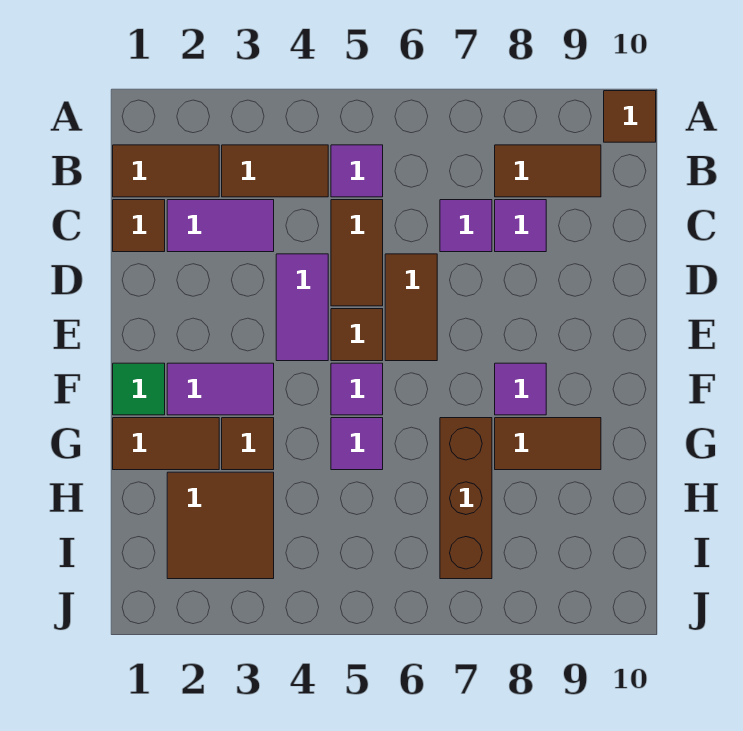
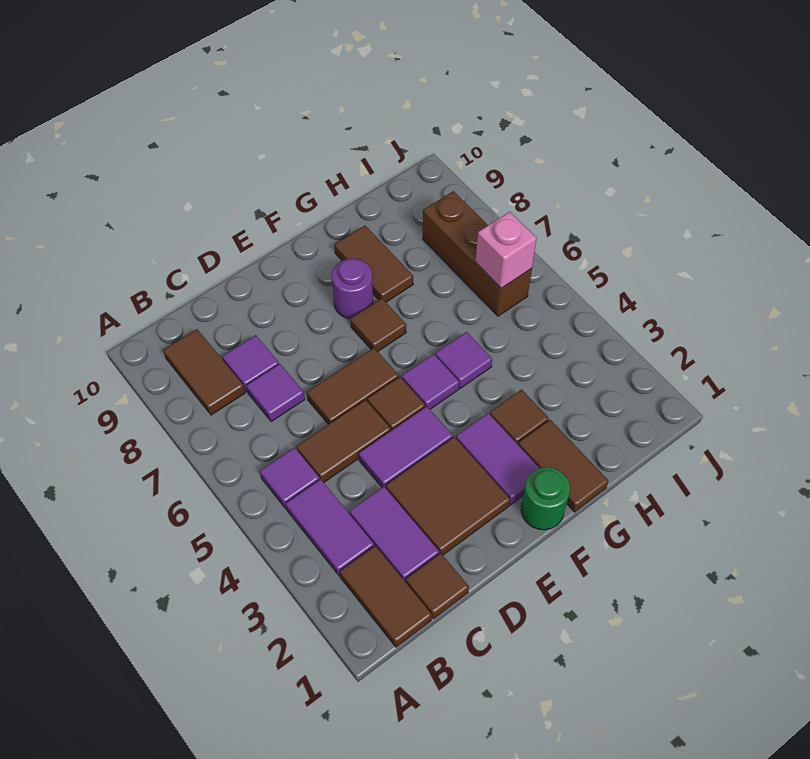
brown 1x1 tile [604,91,656,142] -> brown 1x1 tile moved to [350,298,406,351]
brown 1x2 tile [222,145,328,197] -> purple 1x2 tile [286,479,374,576]
green 1x1 tile [113,363,165,415] -> green 1x1 round brick [521,467,570,530]
purple 1x1 tile [495,363,546,415] -> purple 1x1 round brick [332,258,373,319]
brown 1x3 brick [440,418,492,579] -> brown 1x3 brick turned to [423,191,532,316]
brown 2x2 tile [167,472,274,579] -> brown 2x2 tile moved to [386,437,510,555]
none -> pink 1x1 brick [476,212,537,288]

